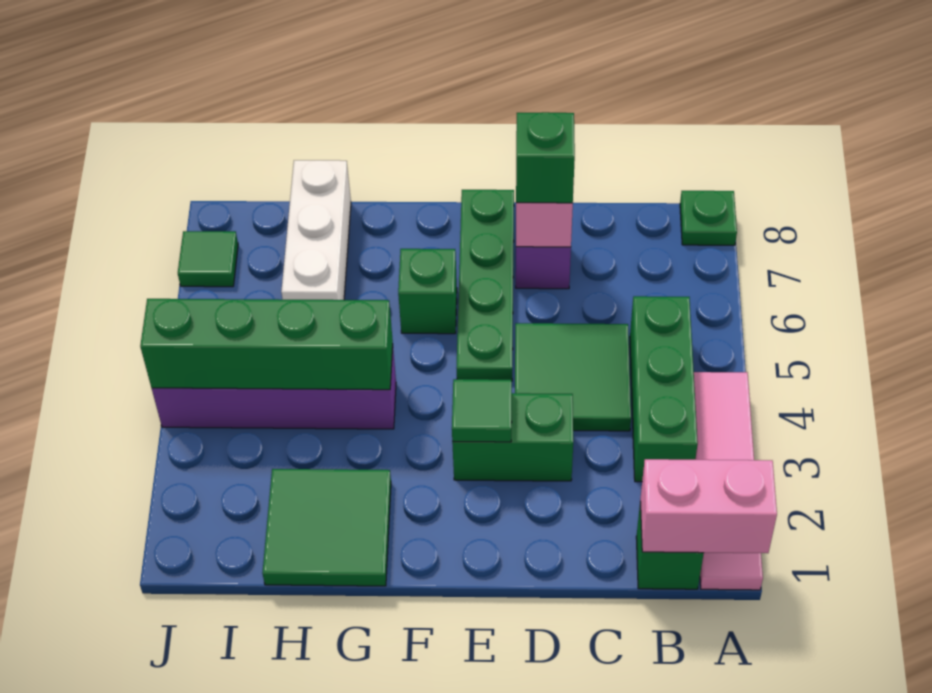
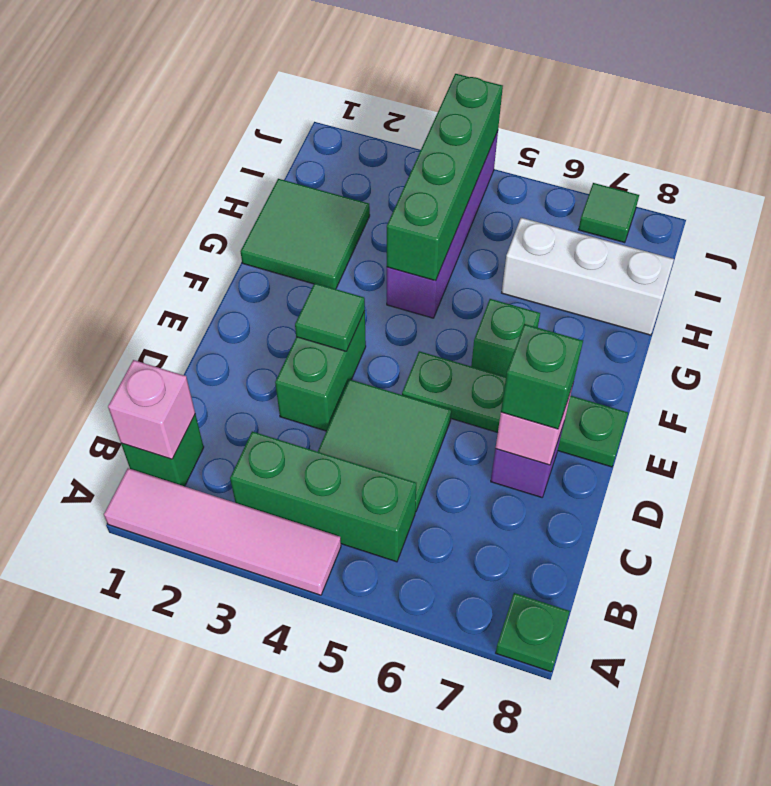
pink 1x2 brick [640,459,777,553] -> pink 1x1 brick [108,360,195,459]

